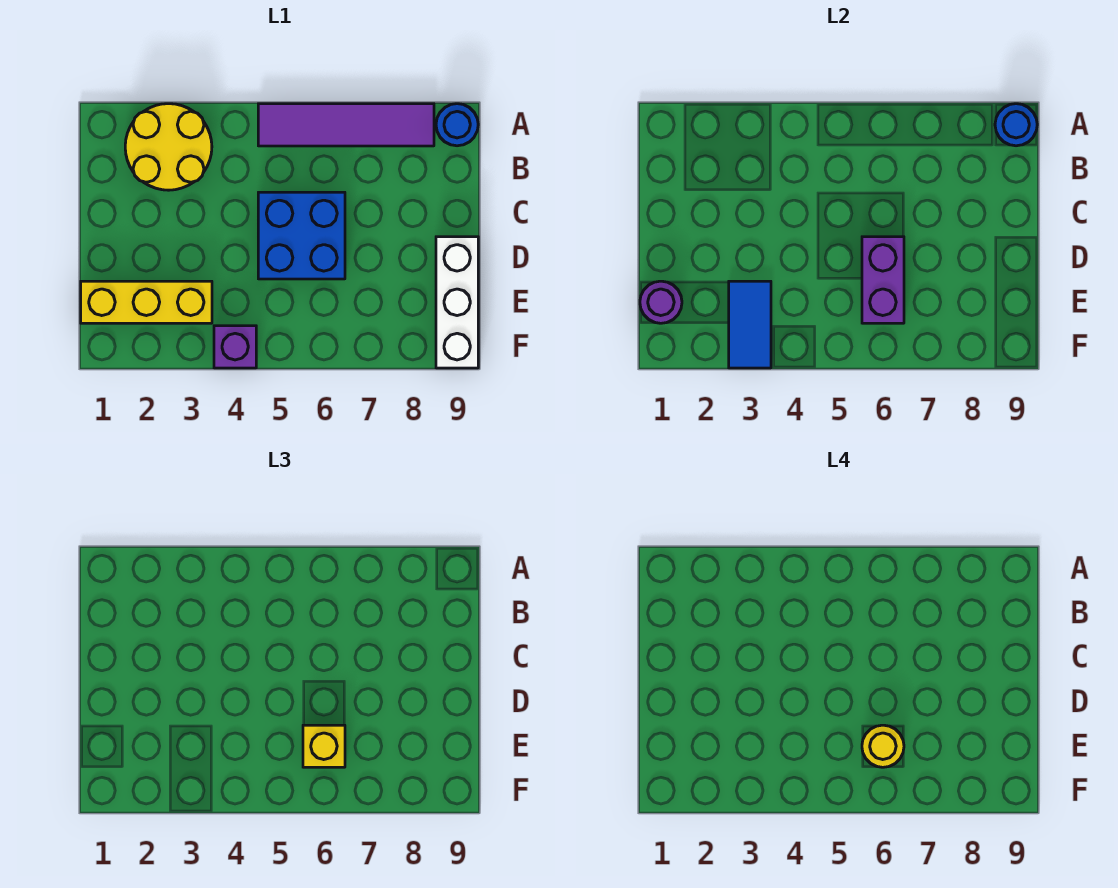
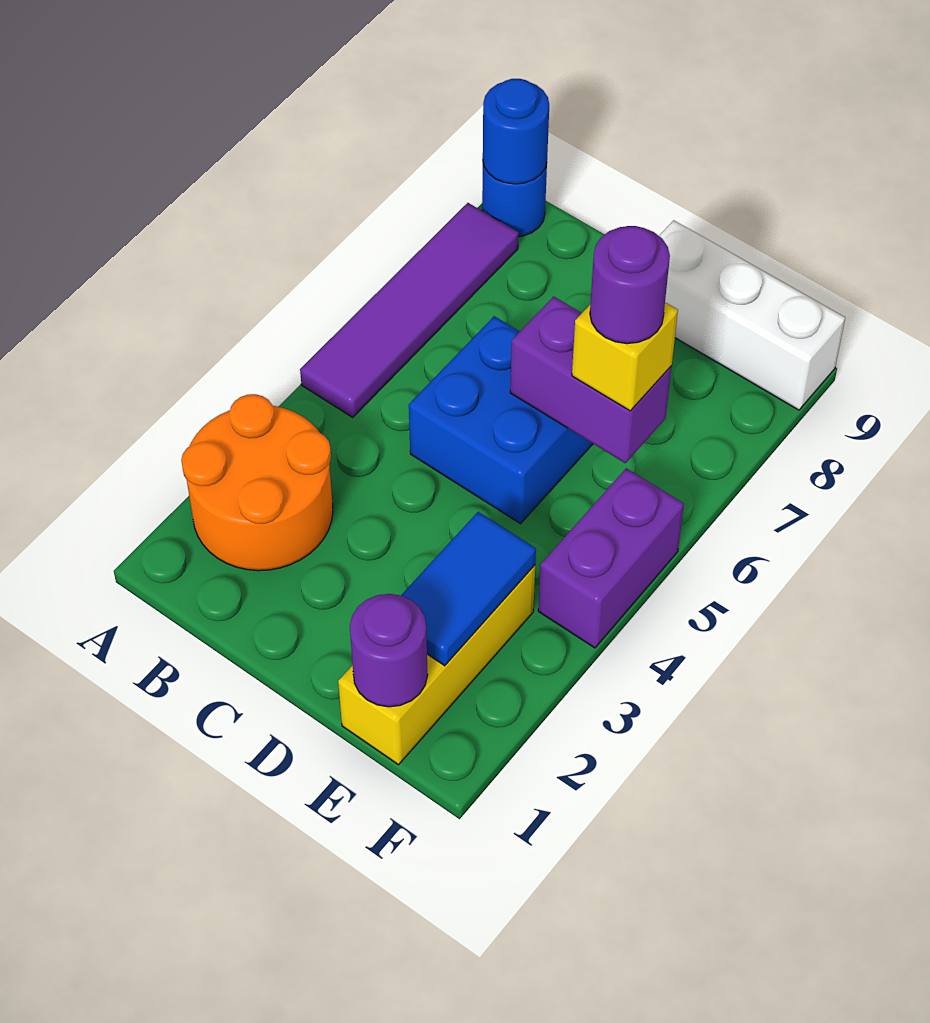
yellow 2x2 round brick [125,104,212,190] -> orange 2x2 round brick [181,394,333,571]
blue 1x2 tile [729,281,771,368] -> blue 1x2 tile turned to [401,512,536,666]
yellow 1x1 round brick [862,725,904,767] -> purple 1x1 round brick [590,226,670,344]
purple 1x1 brick [214,326,256,368] -> purple 1x2 brick [538,468,684,648]

